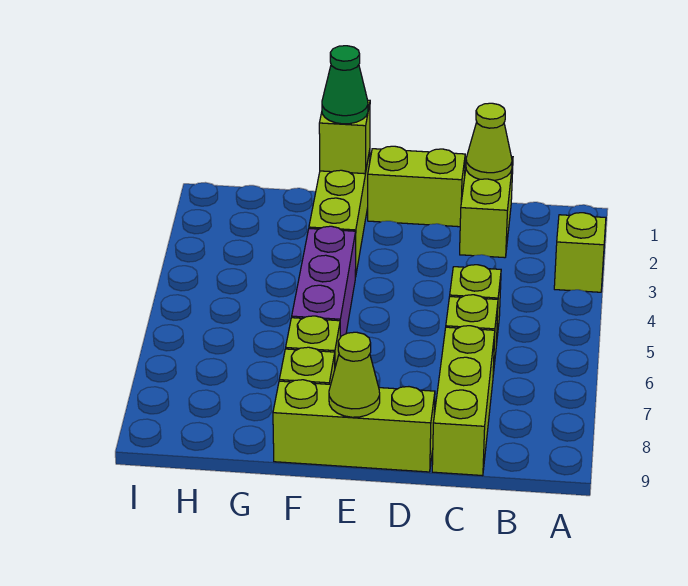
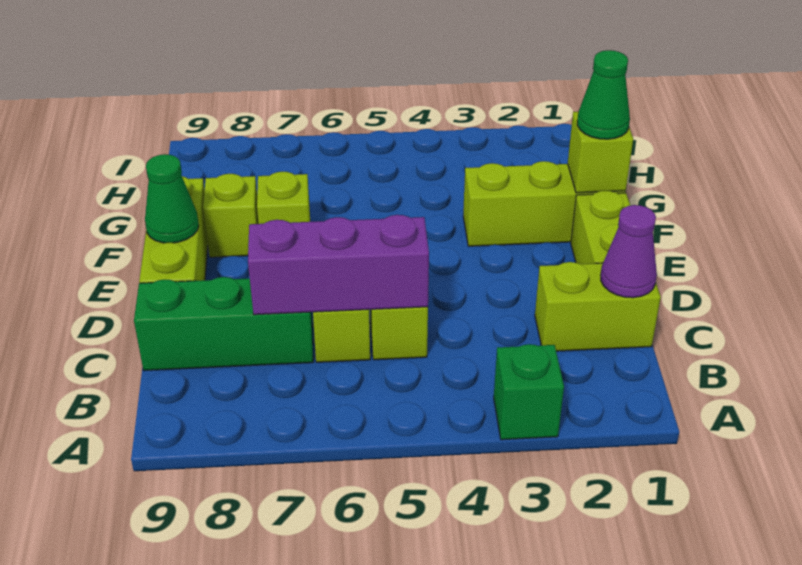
lime 1x1 brick [554,213,606,292] -> green 1x1 brick [494,344,564,440]
lime 1x1 cone [466,103,512,181] -> purple 1x1 cone [601,205,657,298]
lime 1x3 brick [432,326,495,476] -> green 1x3 brick [134,277,313,371]
lime 1x1 cone [329,332,380,417] -> green 1x1 cone [145,154,199,243]
purple 1x3 brick [292,226,356,337] -> purple 1x3 brick moved to [248,215,429,315]

